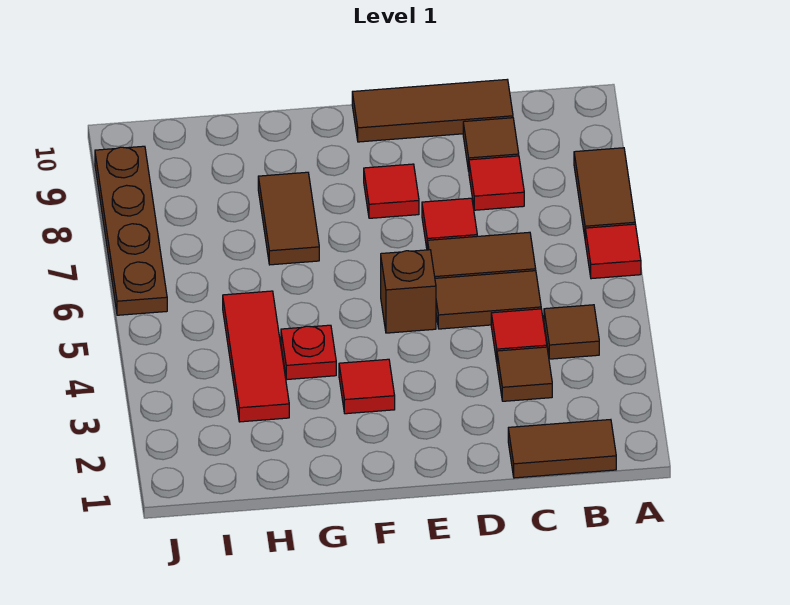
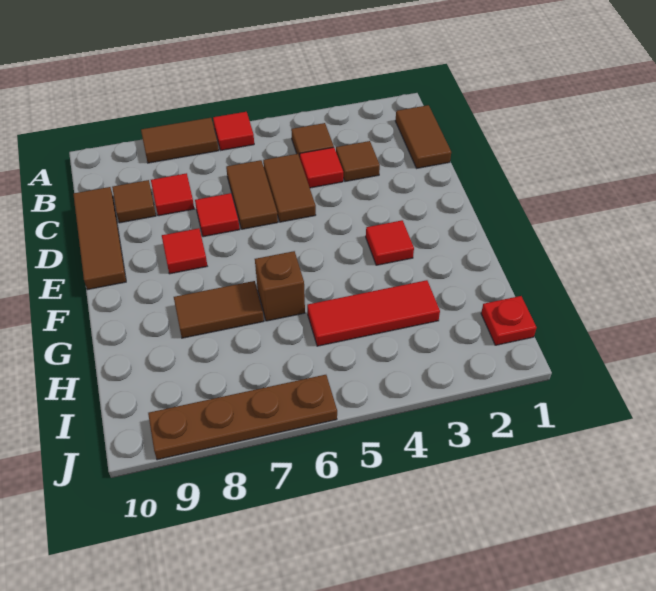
brown 1x1 brick [381,250,436,333] -> brown 1x1 brick moved to [255,251,305,321]
red 1x1 plate [281,325,336,379] -> red 1x1 plate moved to [481,296,537,345]

